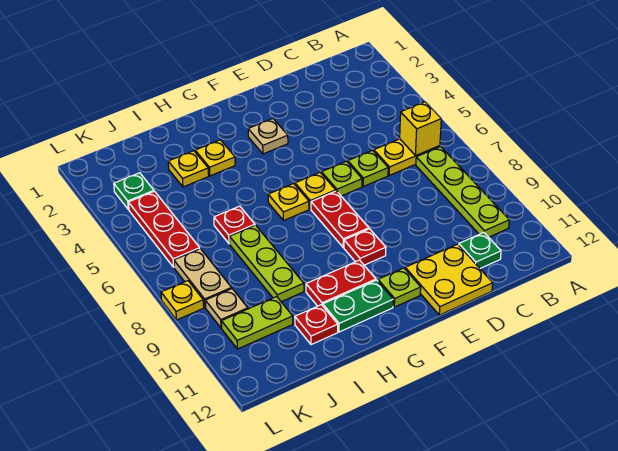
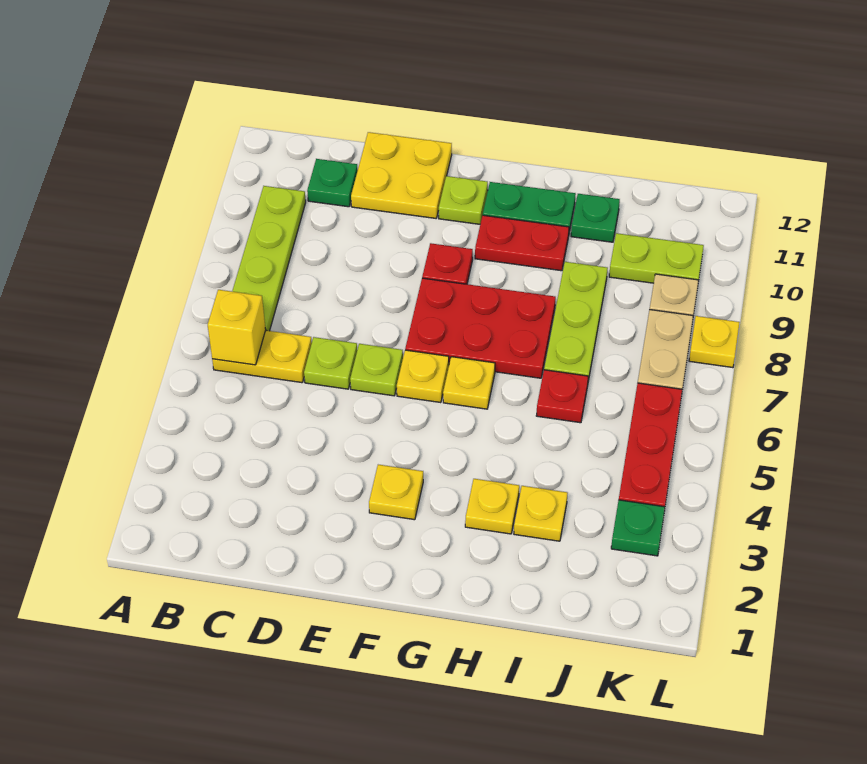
tan 1x1 plate [248,119,288,154] -> yellow 1x1 plate [369,465,423,520]
red 1x2 plate [311,191,369,247] -> red 2x3 plate [405,278,556,378]
red 1x1 plate [295,305,338,345] -> green 1x1 plate [571,194,620,242]

